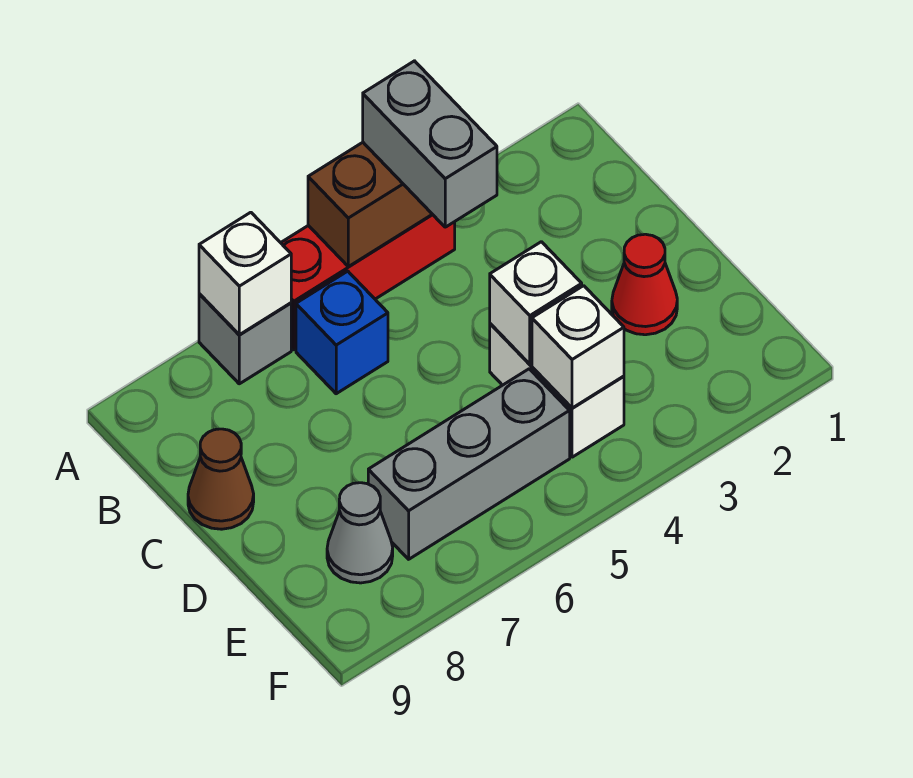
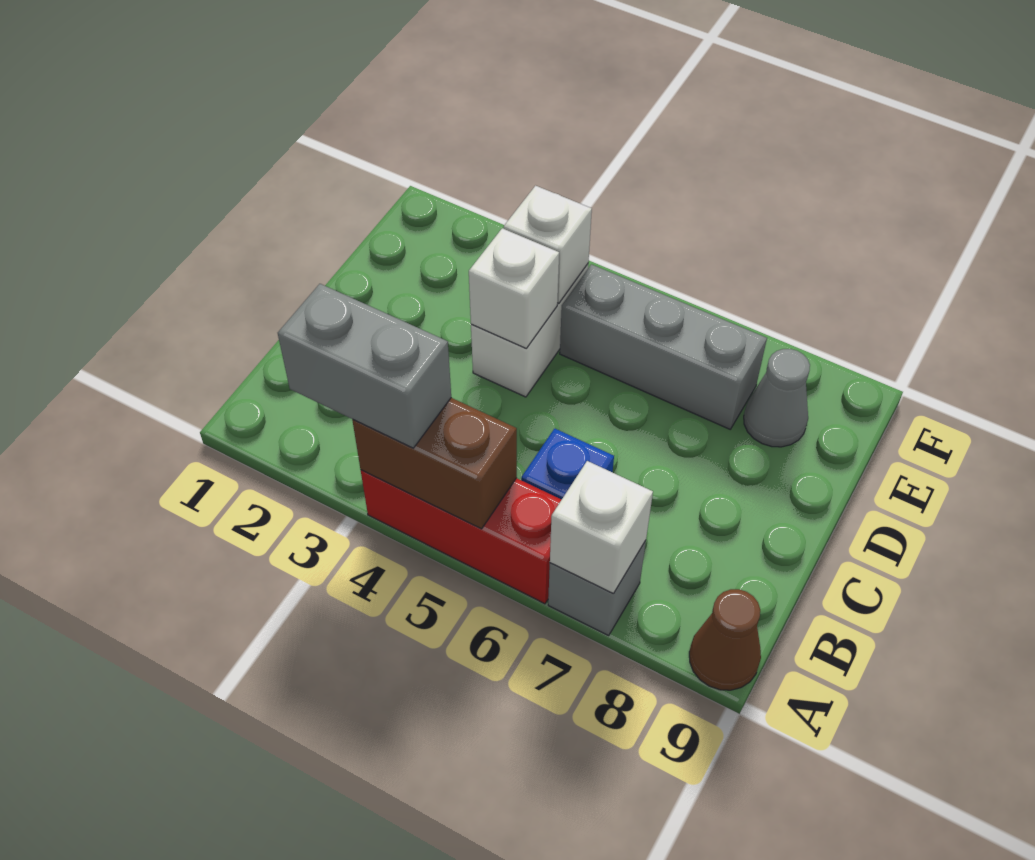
grey 1x2 brick [363,61,497,227] -> grey 1x2 brick turned to [278,284,451,448]
brown 1x1 cone [188,429,254,529] -> brown 1x1 cone moved to [689,589,761,690]
red 1x1 cone [612,234,677,335] -> none

